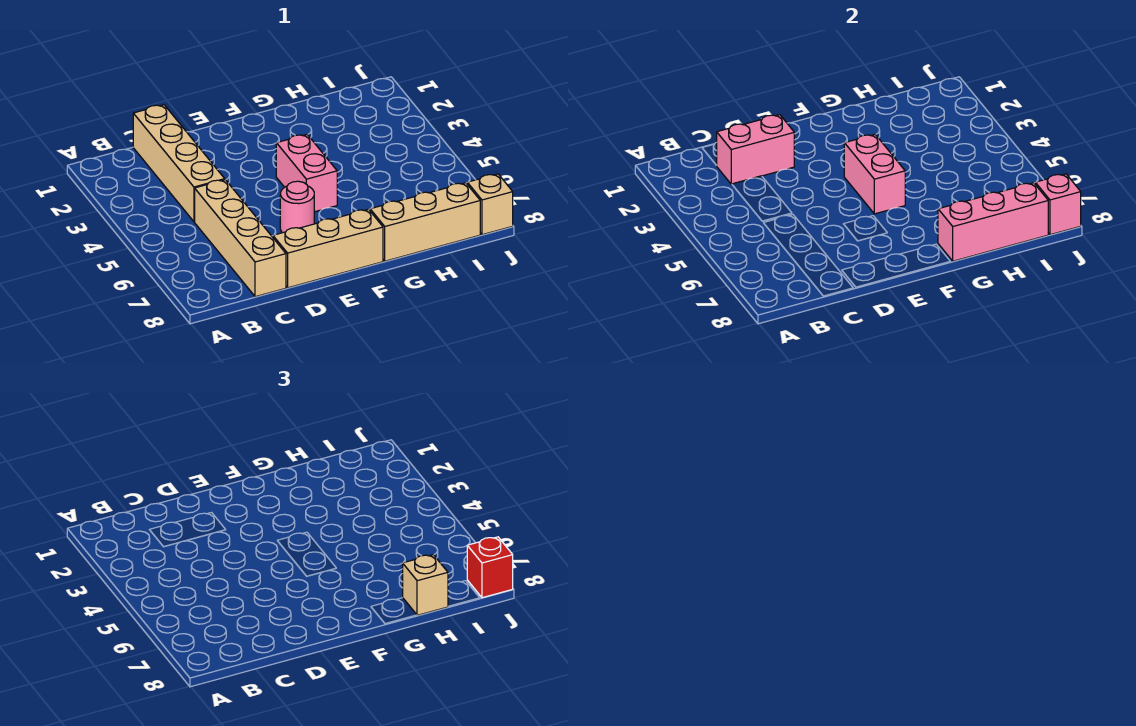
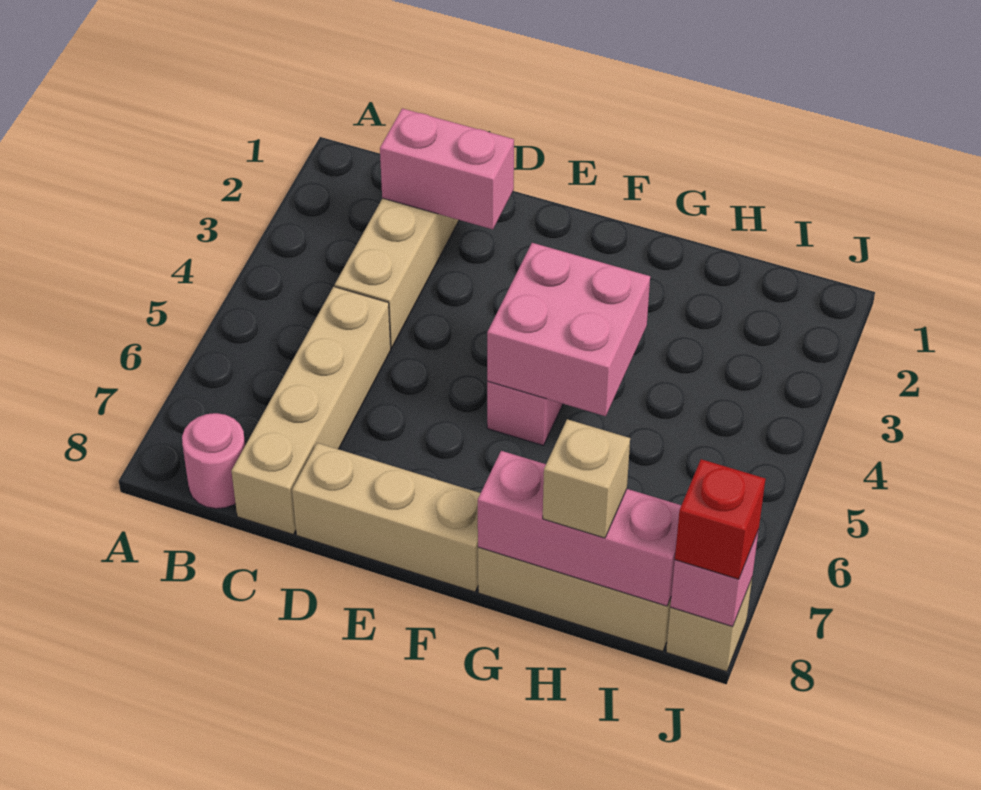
pink 1x1 round brick [280,181,314,233] -> pink 1x1 round brick moved to [182,413,245,509]
pink 1x2 brick [844,134,905,214] -> pink 2x2 brick [487,243,650,416]

